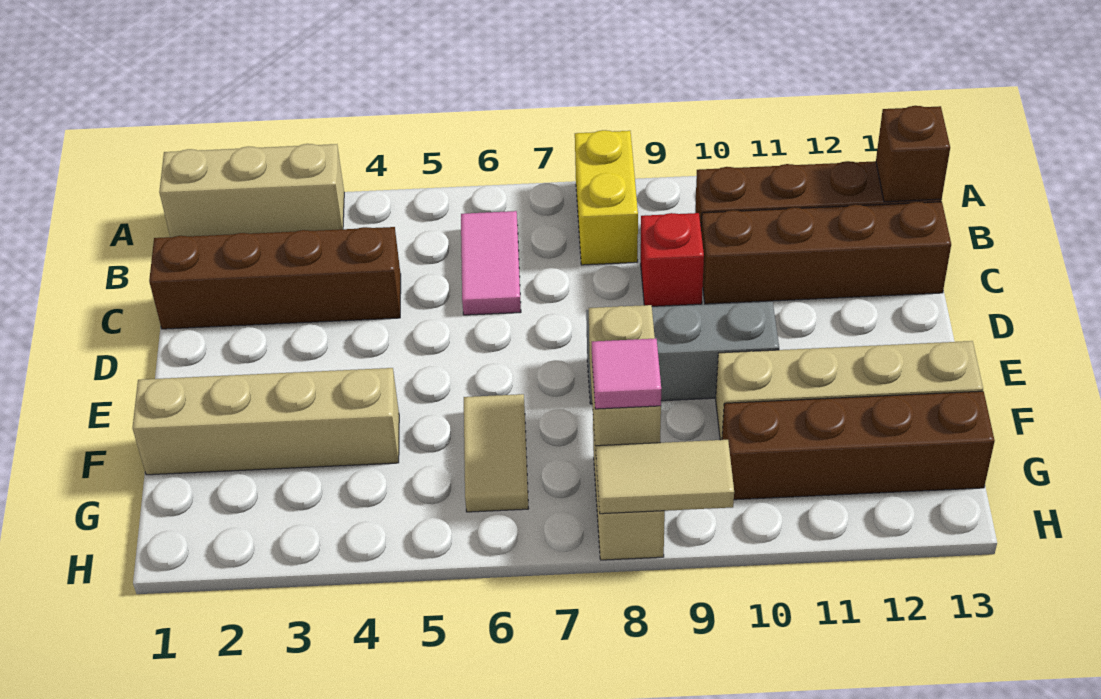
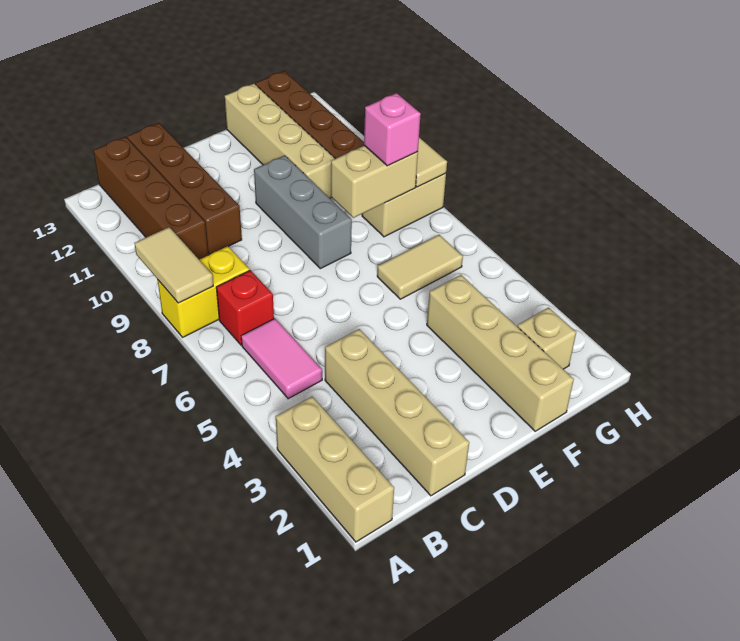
none -> tan 1x2 tile [134,227,213,303]
pink 1x2 tile [461,211,521,315] -> pink 1x2 tile turned to [241,319,322,399]
brown 1x1 brick [876,106,950,202] -> none
brown 1x4 brick [149,227,401,329] -> tan 1x4 brick [325,329,469,496]
red 1x1 brick [641,213,704,306] -> red 1x1 brick moved to [216,270,274,345]
none -> tan 1x1 brick [517,308,576,369]
pink 1x1 tile [592,338,661,409] -> pink 1x1 brick [364,93,421,166]

